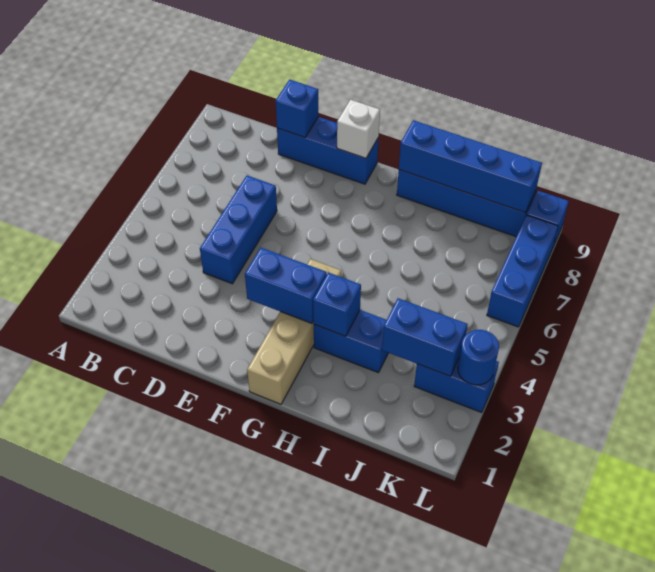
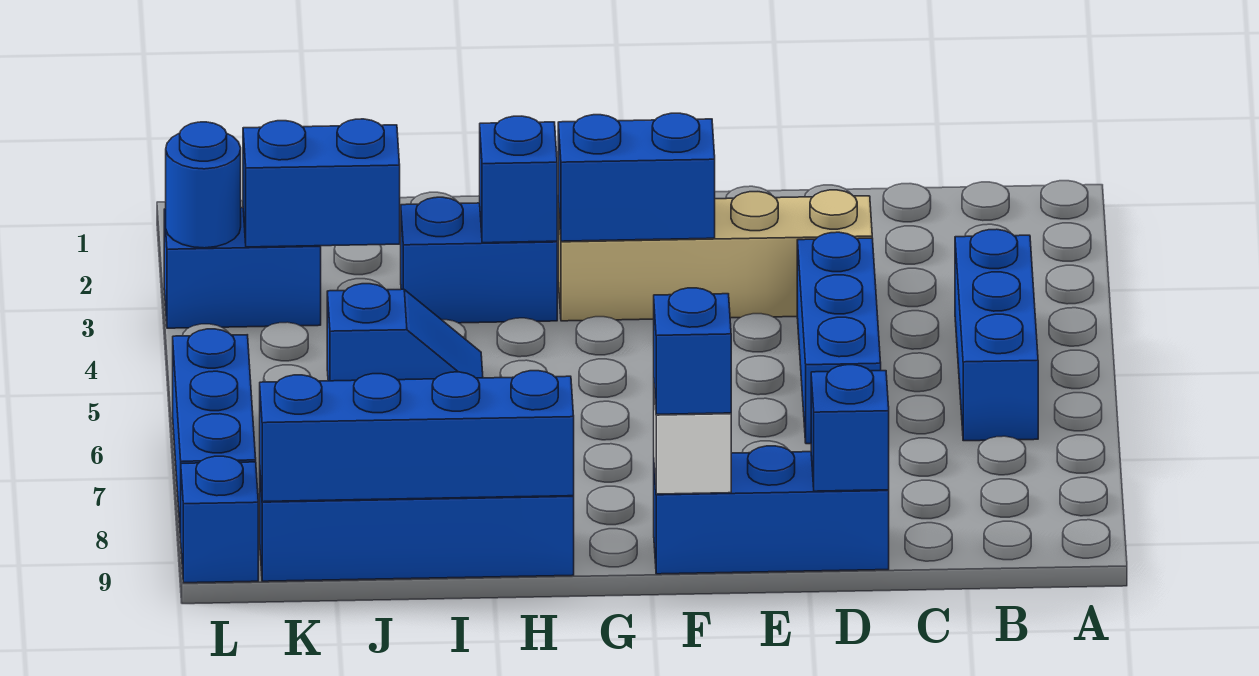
none -> blue 1x3 brick [955,229,1038,441]
none -> blue 1x1 brick [654,288,731,414]
tan 1x4 brick [247,259,341,404] -> tan 1x4 brick turned to [558,190,872,321]
none -> blue 1x2 slope [327,284,483,381]

